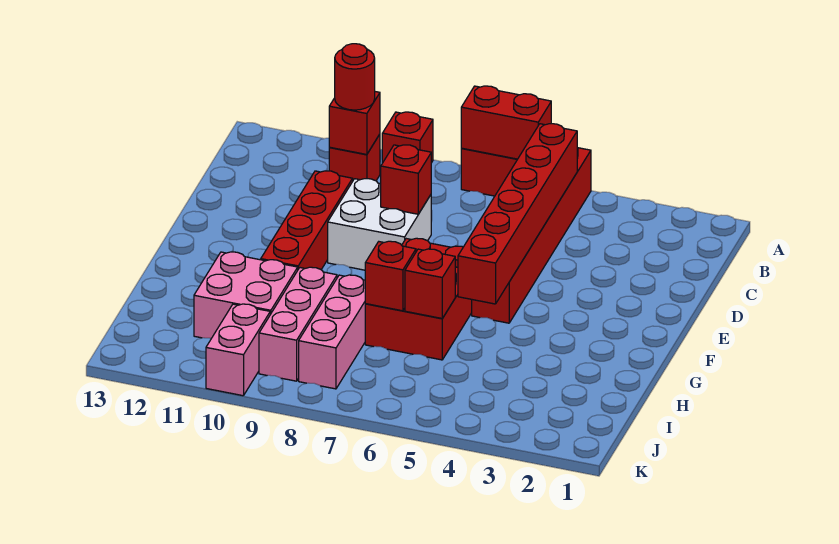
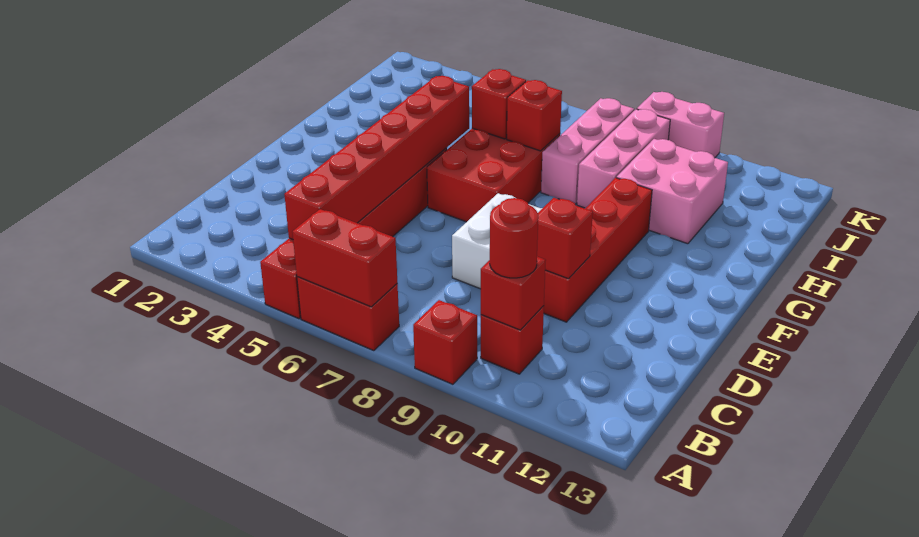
red 1x1 brick [381,145,431,214] -> red 1x1 brick moved to [537,198,593,279]
pink 1x2 brick [206,304,270,396] -> pink 1x2 brick turned to [637,92,724,158]

